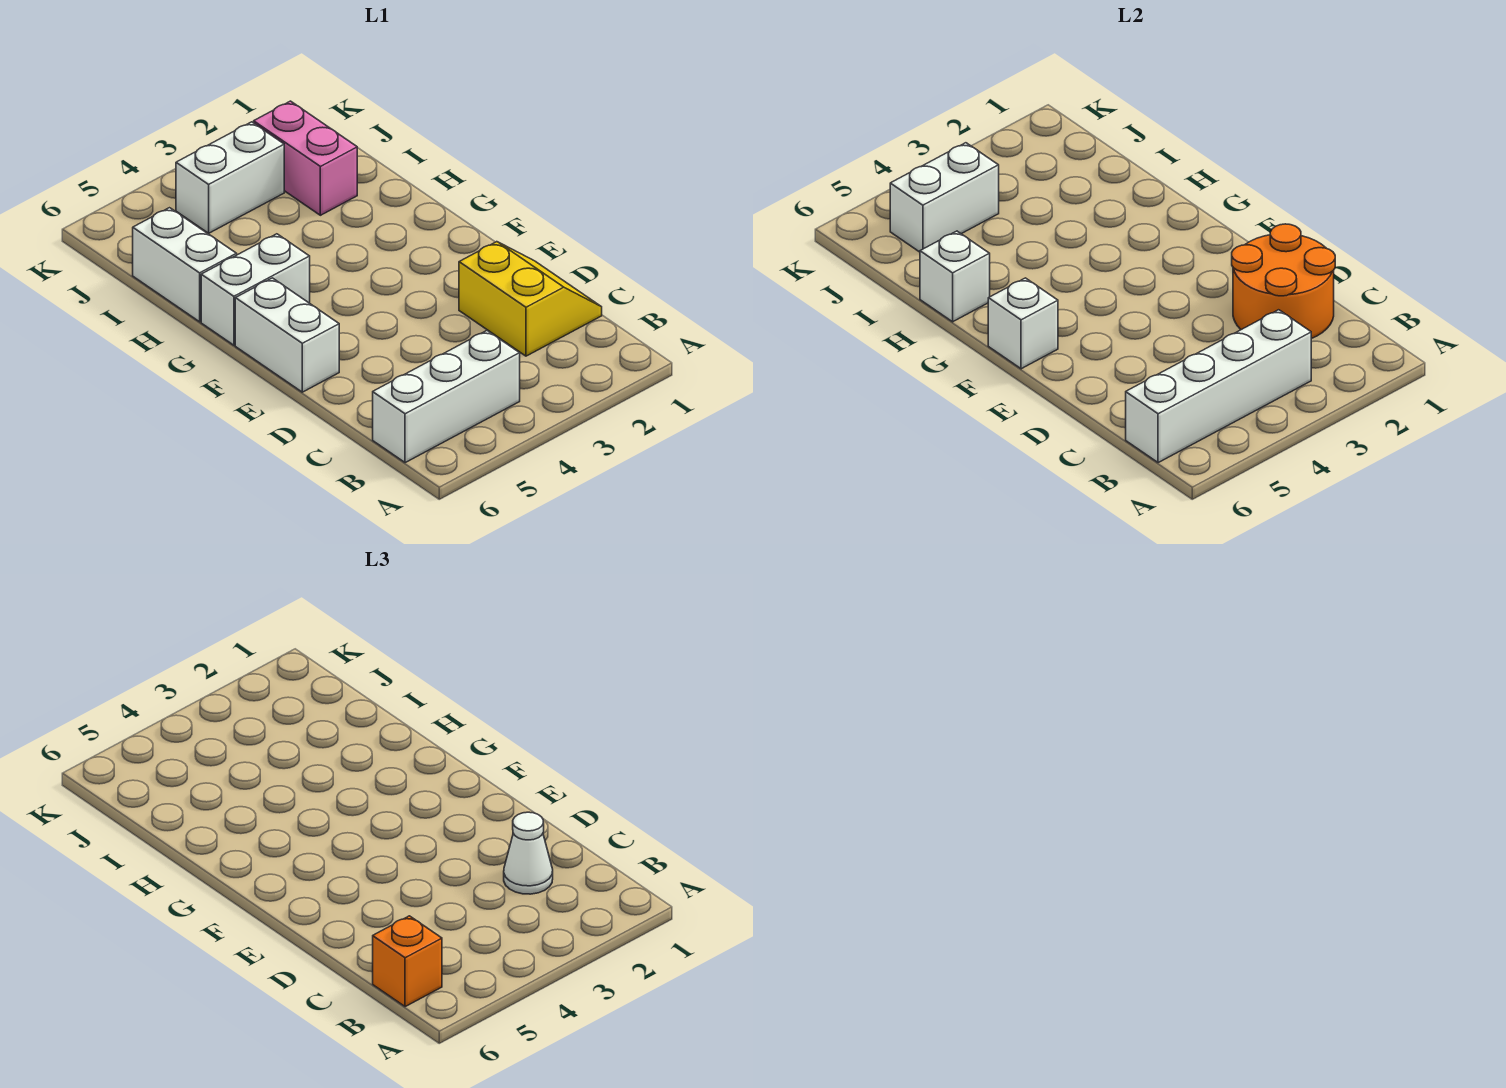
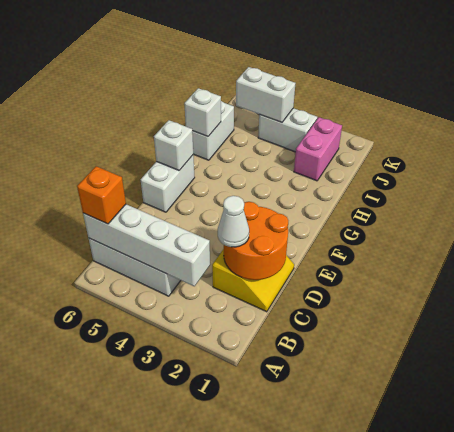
white 1x2 brick [201,234,310,345] -> none

